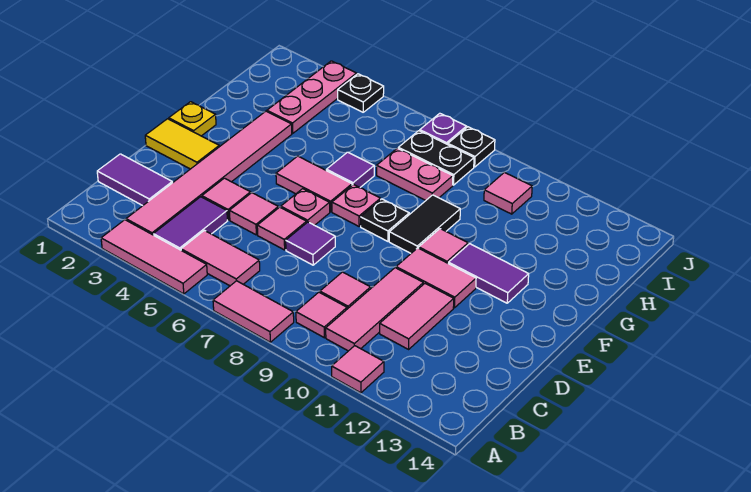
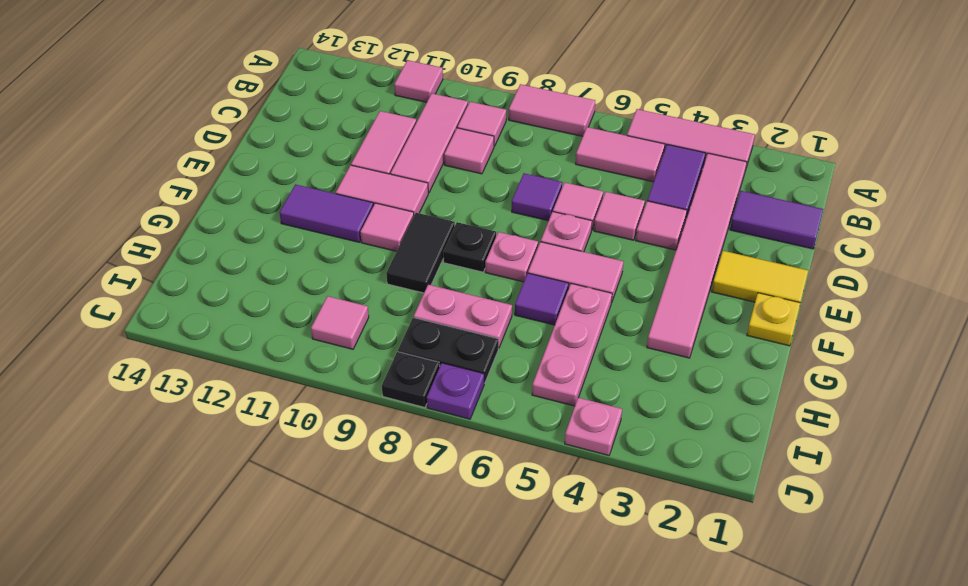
pink 1x3 plate [267,61,357,133] -> pink 1x3 plate moved to [532,284,612,406]
black 1x1 plate [338,74,384,112] -> pink 1x1 plate [565,398,622,455]

